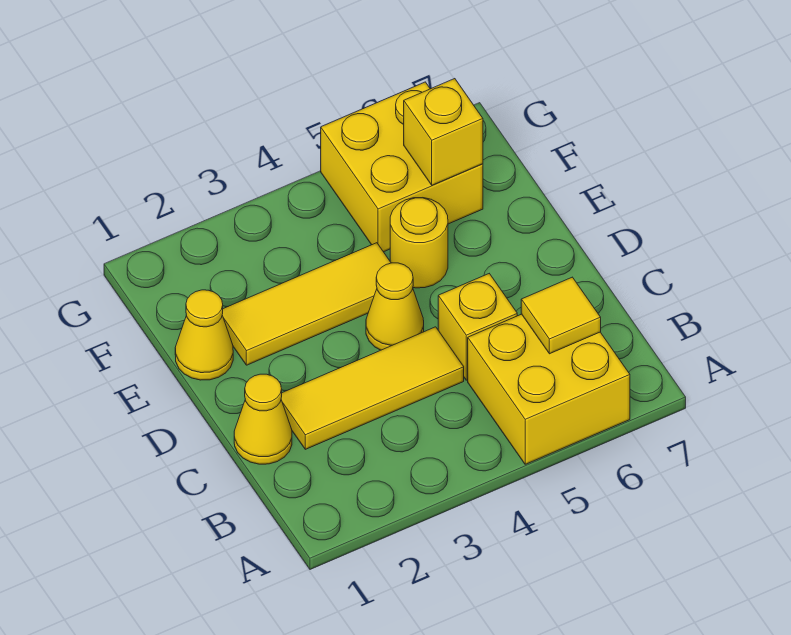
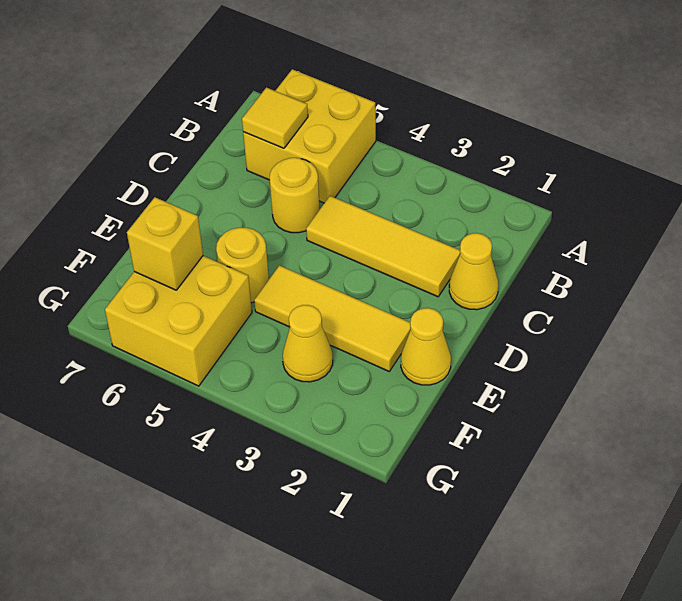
yellow 1x1 brick [438,274,517,380] -> yellow 1x1 round brick [270,158,320,233]
yellow 1x1 cone [366,263,424,350] -> yellow 1x1 cone moved to [283,305,333,382]

